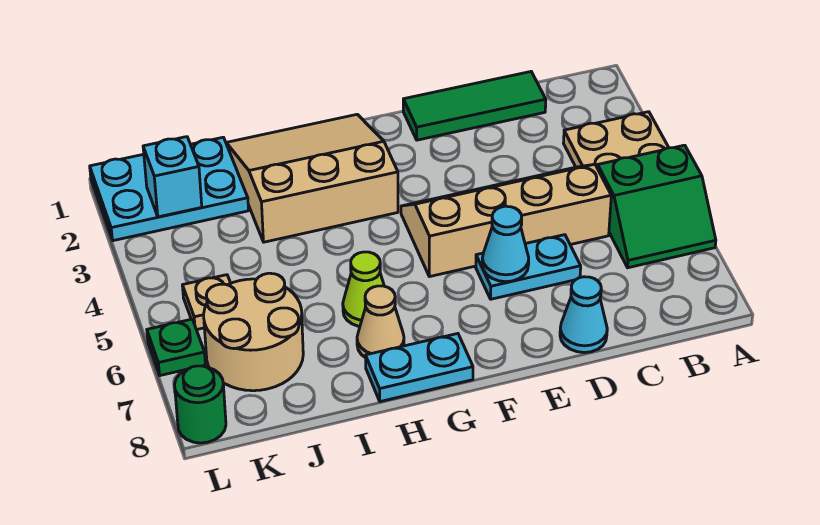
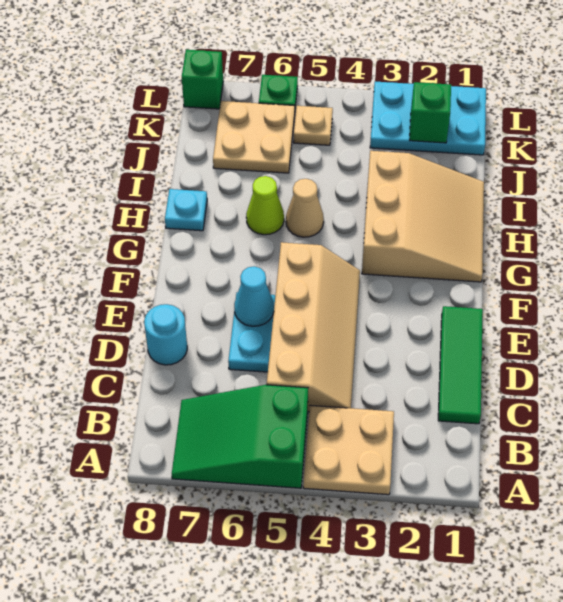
green 2x2 slope [597,145,716,268] -> green 2x3 slope [172,385,308,488]
cyan 1x1 cone [560,277,607,353] -> cyan 1x1 round brick [144,304,187,365]
cyan 1x2 plate [366,334,473,402] -> cyan 1x1 plate [165,189,207,231]
tan 1x1 cone [357,286,404,358] -> tan 1x1 cone moved to [286,179,324,237]
cyan 2x3 plate [90,137,249,241] -> cyan 2x3 plate turned to [370,82,486,155]
tan 2x2 round brick [204,273,303,391] -> tan 2x2 plate [213,101,295,173]
cyan 1x1 brick [143,137,202,217] -> green 1x1 brick [410,82,451,143]
green 1x1 round brick [175,366,226,443] -> green 1x1 brick [182,50,223,109]

